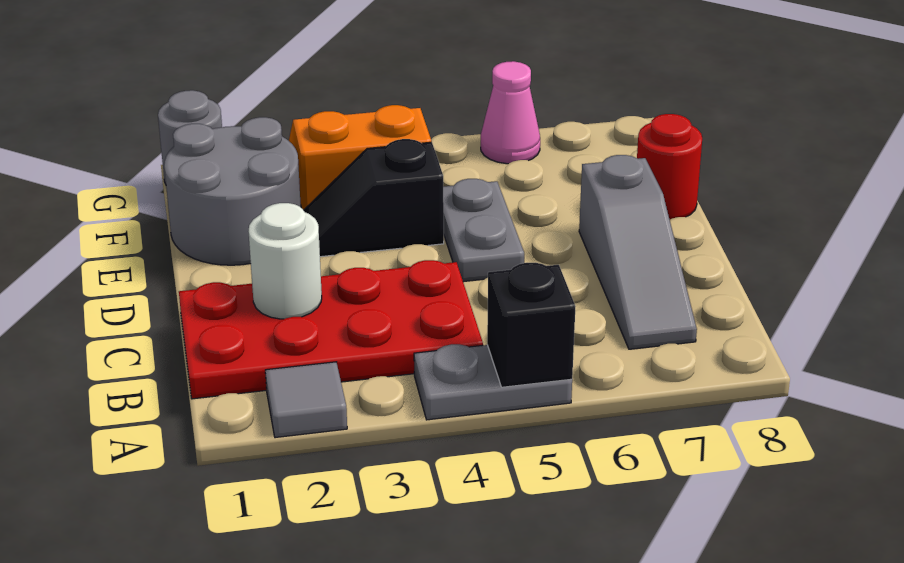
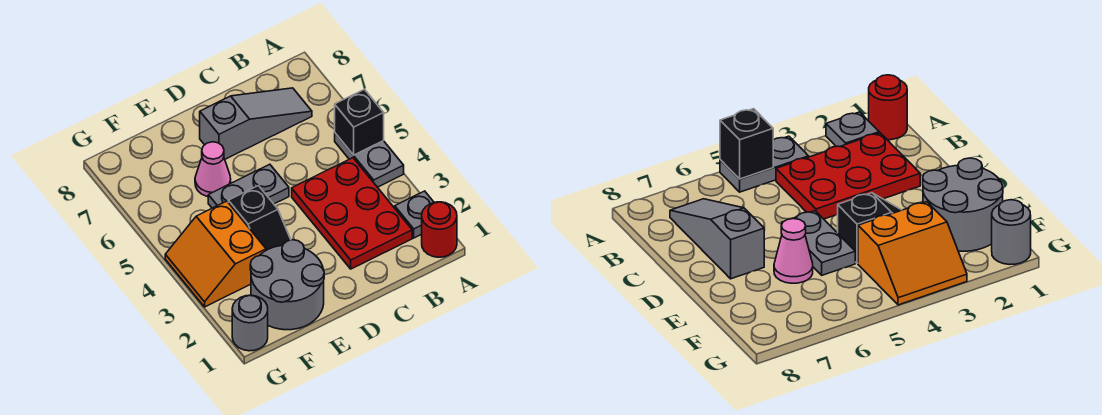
grey 1x1 tile [265,362,347,438] -> grey 1x1 plate [395,191,434,238]
red 2x4 plate [179,260,483,399] -> red 2x3 plate [292,158,412,269]
white 1x1 round brick [249,203,322,319] -> none
red 1x1 round brick [637,114,702,219] -> red 1x1 round brick moved to [422,202,457,257]
pink 1x1 cone [481,61,540,164] -> pink 1x1 cone moved to [195,142,231,197]

